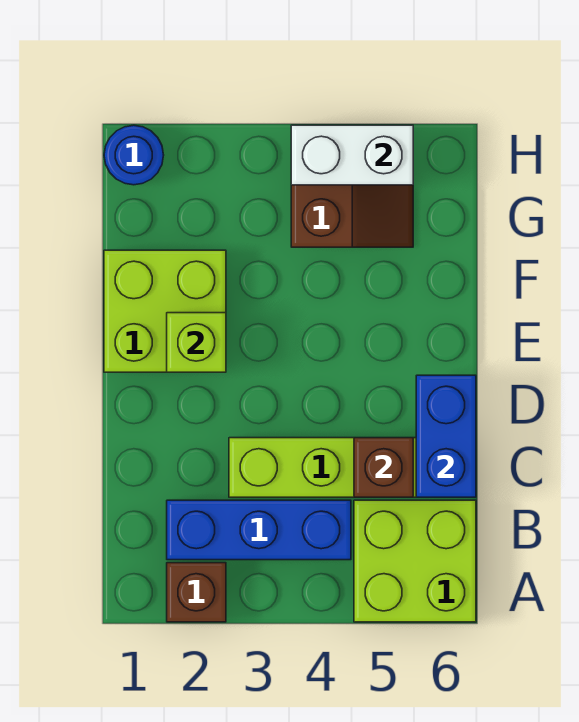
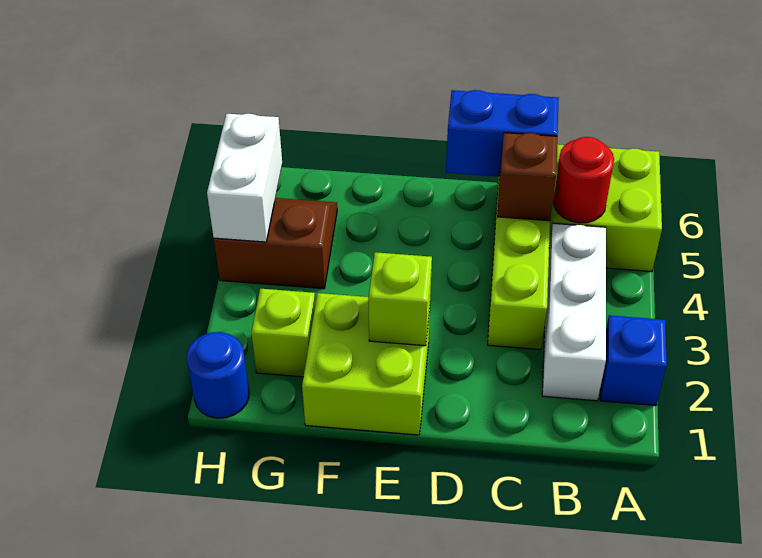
brown 1x1 brick [167,563,226,622] -> blue 1x1 brick [600,315,667,406]
blue 1x3 brick [167,500,351,560] -> white 1x3 brick [542,223,606,401]
none -> red 1x1 round brick [553,137,614,223]
none -> lime 1x1 brick [251,289,315,377]

